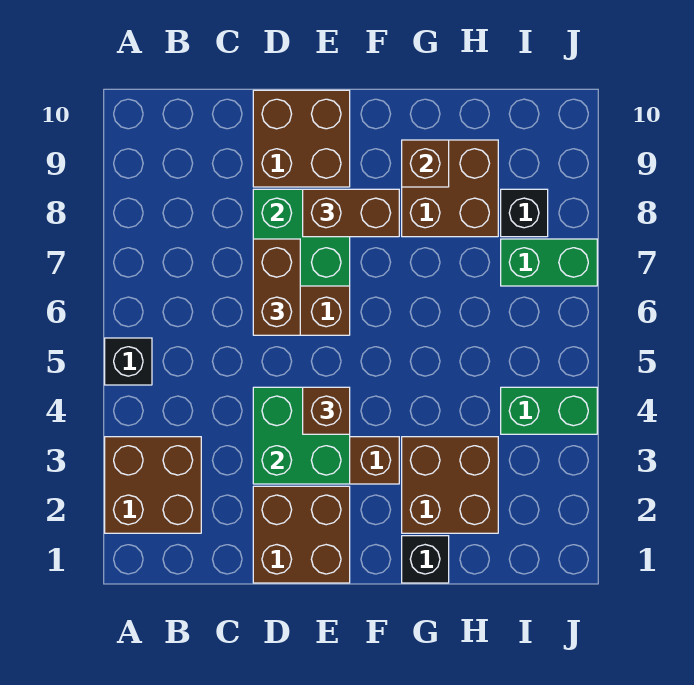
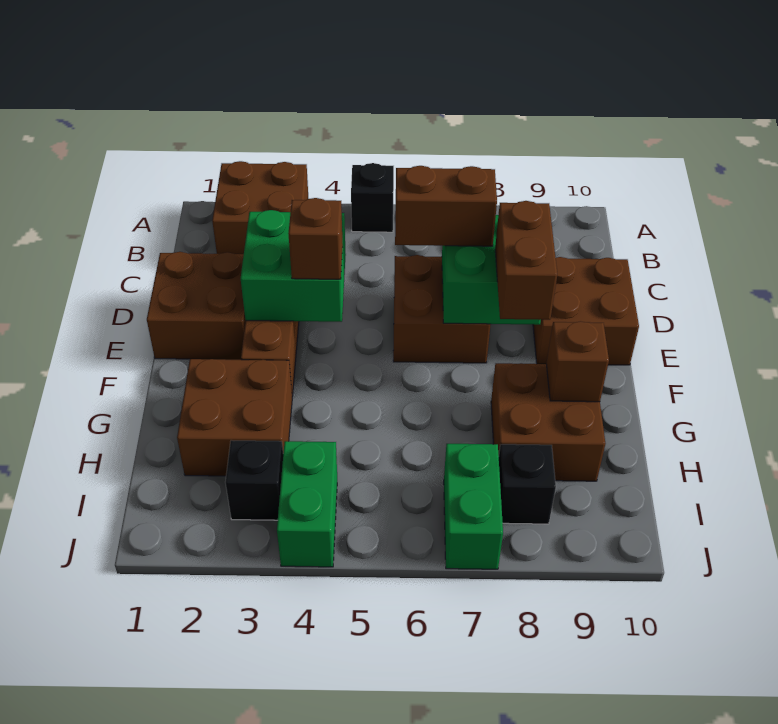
black 1x1 brick [402,536,449,583] -> black 1x1 brick moved to [225,440,283,520]

